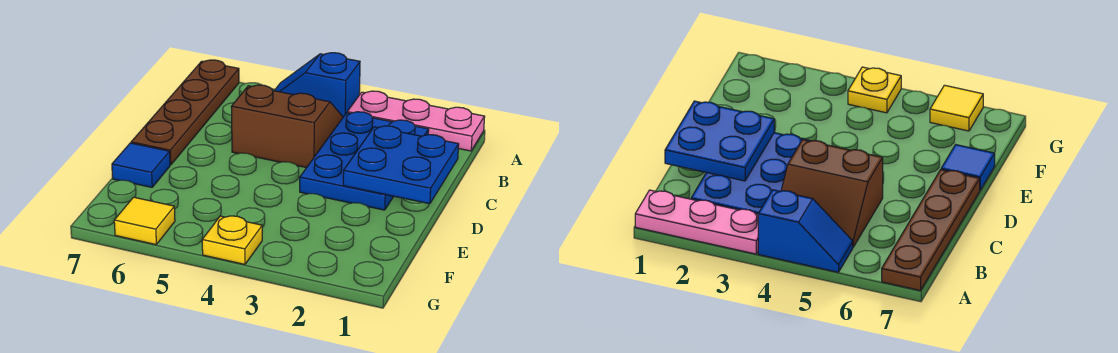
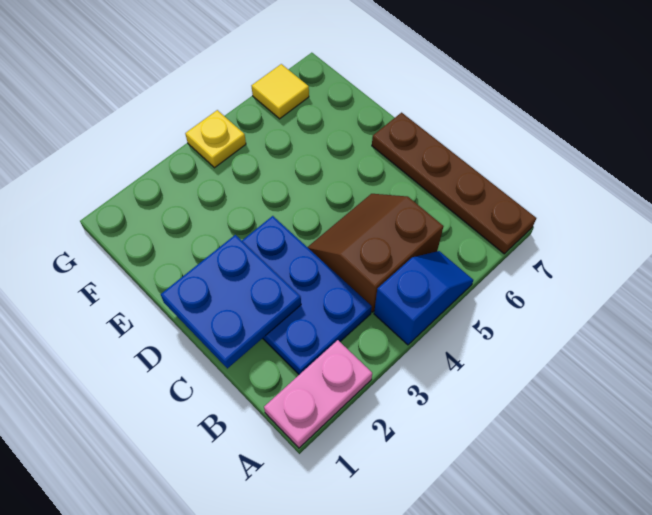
pink 1x3 plate [347,91,485,151] -> pink 1x2 plate [264,340,372,448]
brown 2x2 slope [231,85,343,168] -> brown 2x2 slope turned to [308,194,444,312]
blue 1x1 tile [112,143,170,187] -> none

